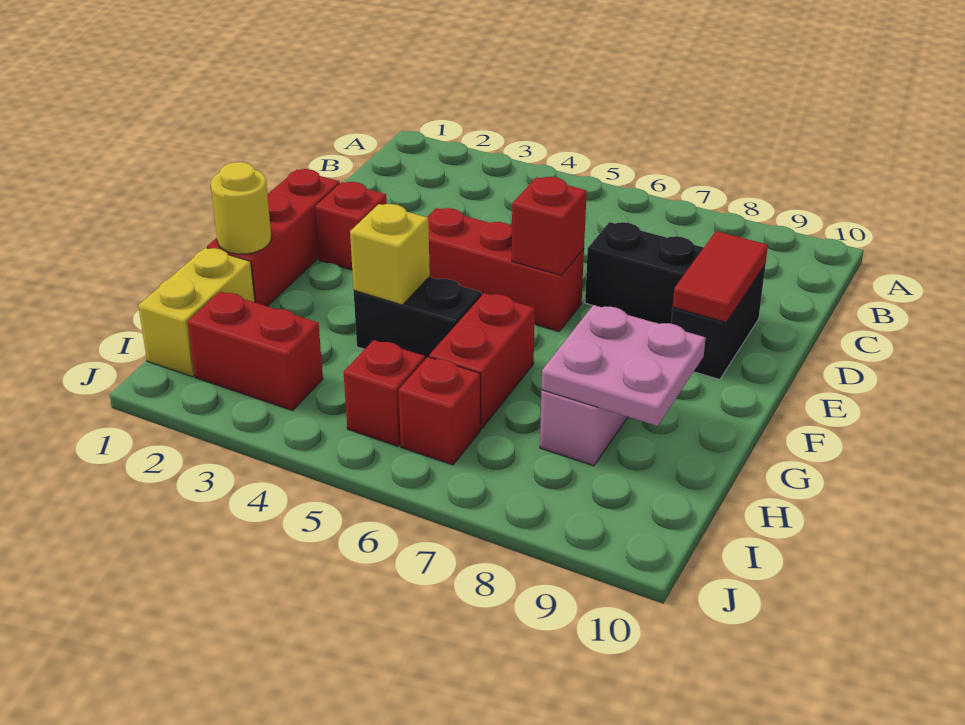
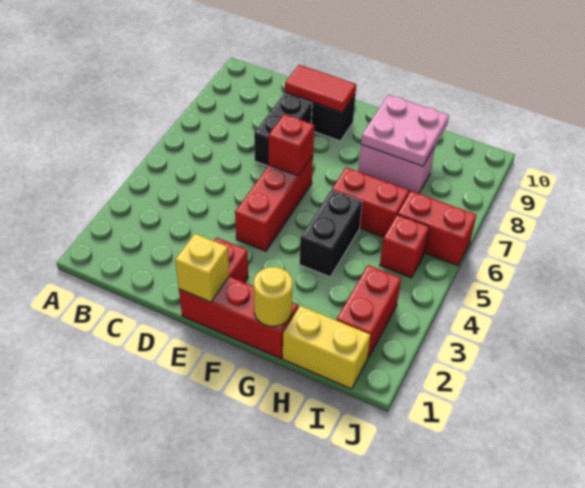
yellow 1x1 brick [350,204,430,305] -> yellow 1x1 brick moved to [175,234,229,302]
red 1x1 brick [398,357,480,465] -> red 1x2 brick [398,191,476,265]

